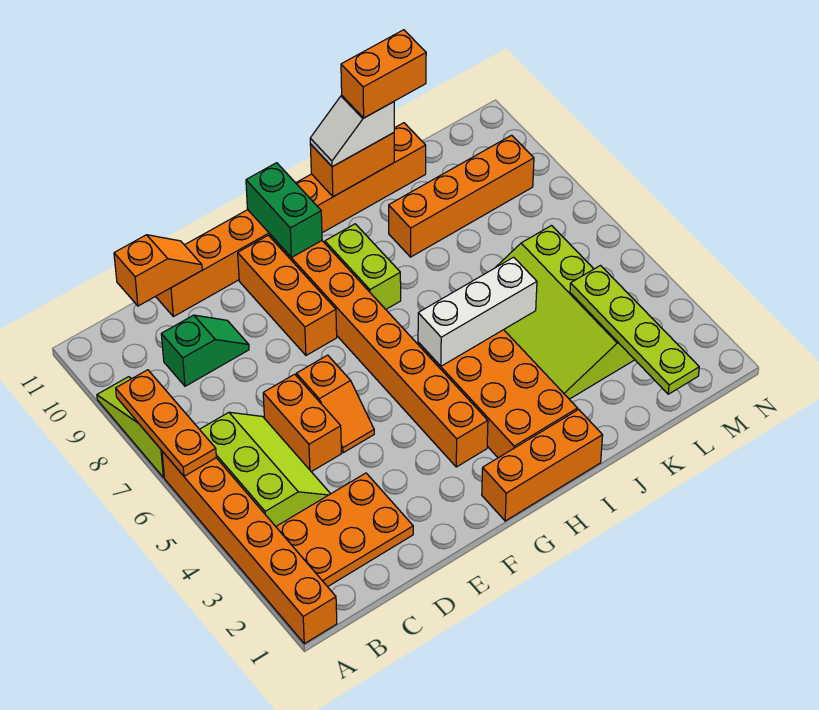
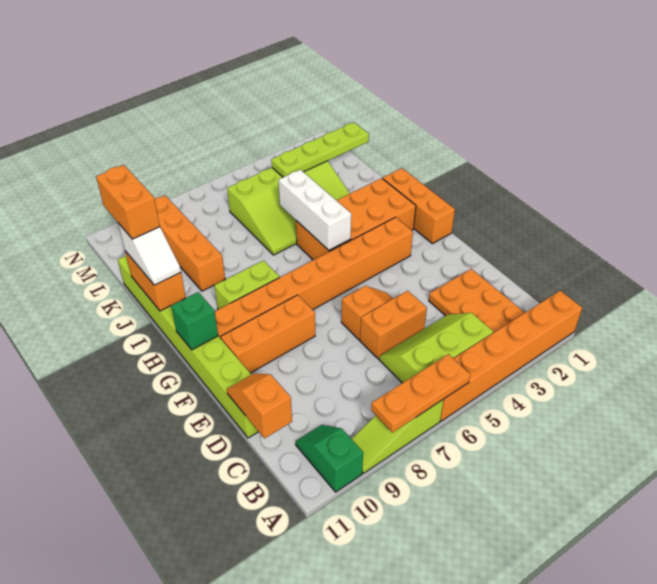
green 1x2 slope [161,315,249,386] -> green 1x2 slope moved to [296,425,363,492]
orange 1x8 brick [156,123,426,317] -> lime 1x8 brick [118,256,258,438]
green 1x2 brick [246,163,322,257] -> green 1x1 brick [171,292,218,350]

